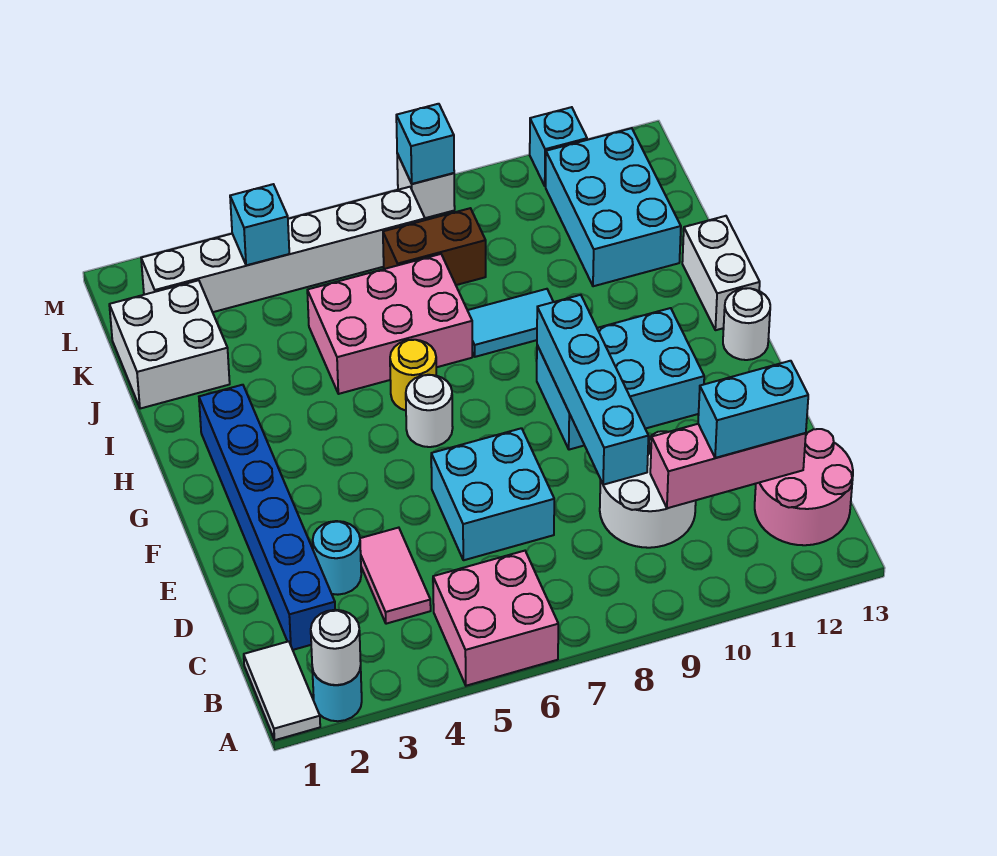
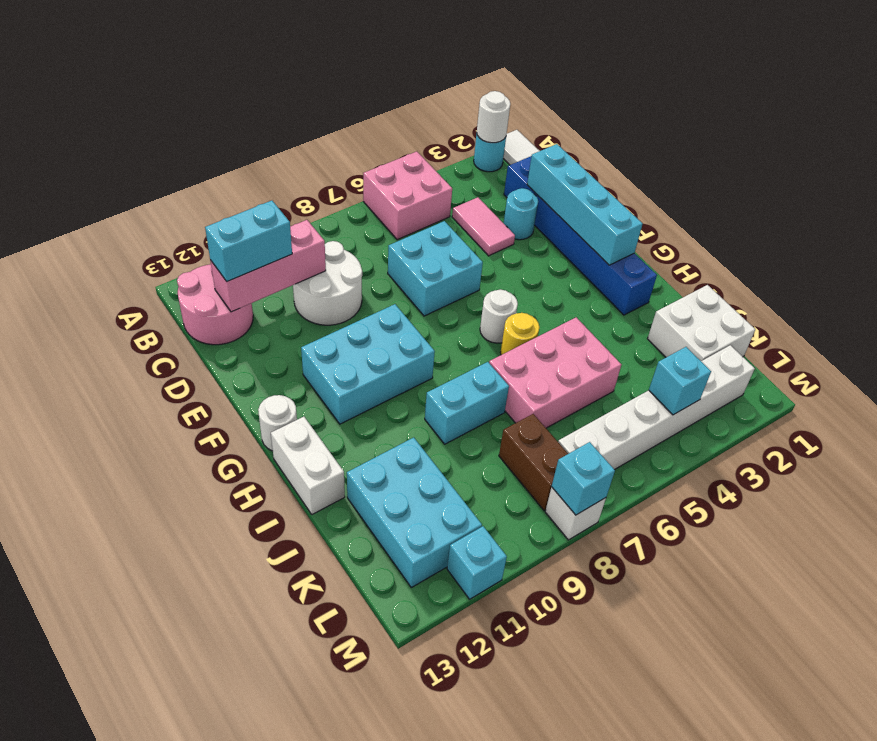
cyan 1x4 brick [537,295,648,485] -> cyan 1x4 brick moved to [527,144,642,265]
cyan 1x2 tile [467,289,553,357] -> cyan 1x2 brick [425,362,509,444]
brown 1x2 brick [383,208,486,285] -> brown 1x2 brick turned to [499,414,568,510]

